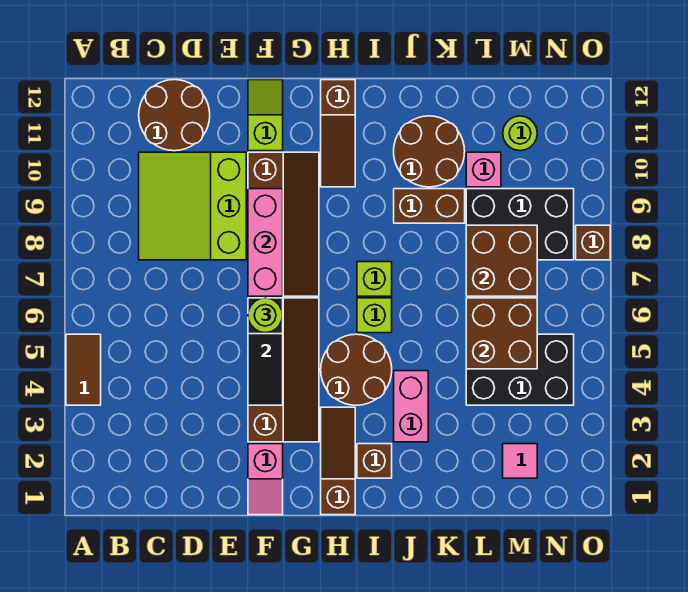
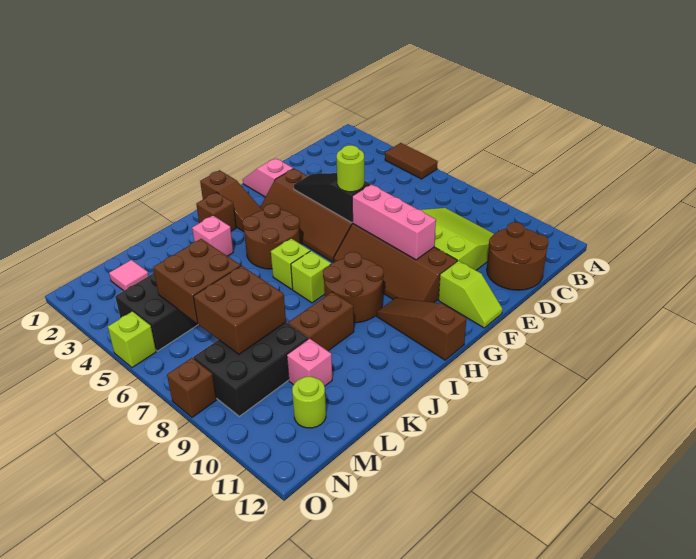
pink 1x2 brick [394,371,428,442] -> pink 1x1 brick [192,216,233,256]
brown 2x2 round brick [394,116,465,187] -> brown 2x2 round brick moved to [323,252,384,323]
none -> lime 1x1 brick [108,311,156,368]

